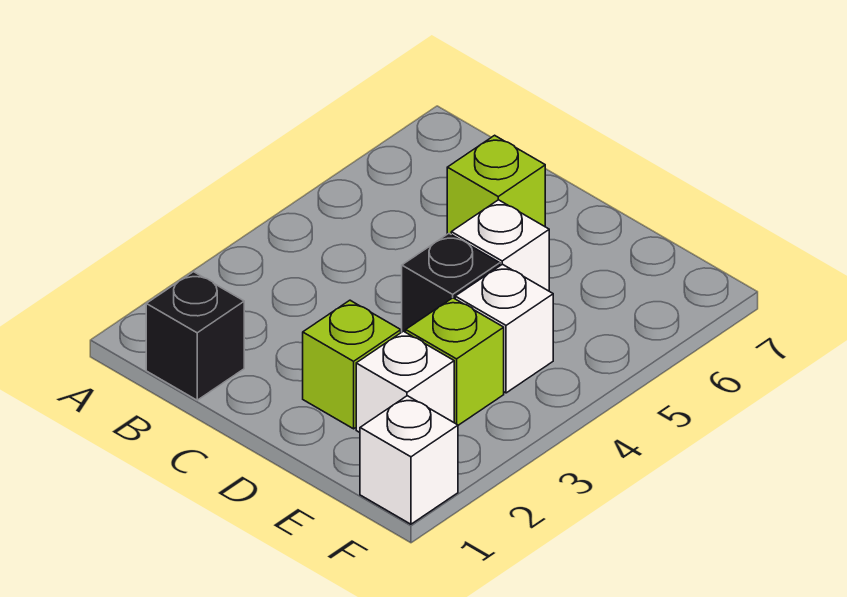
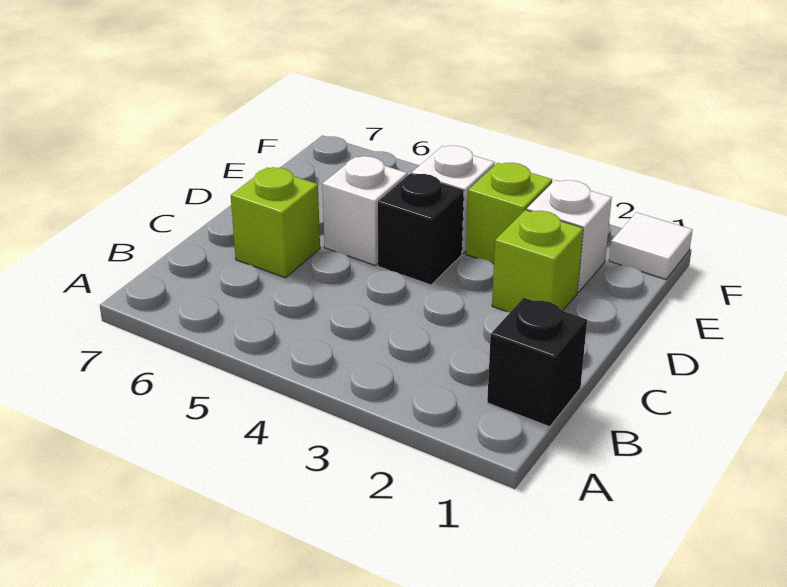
white 1x1 brick [360,396,458,524] -> white 1x1 tile [609,212,693,279]

